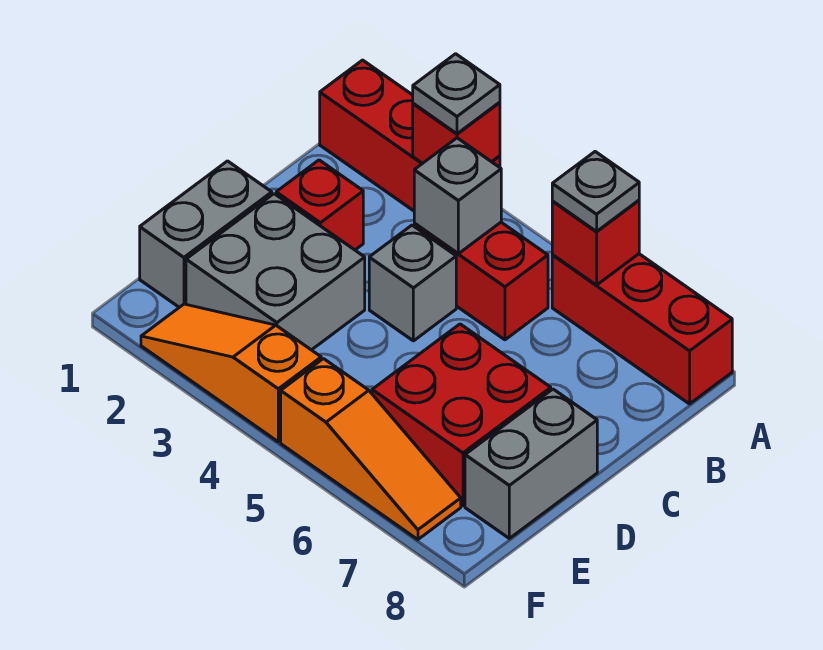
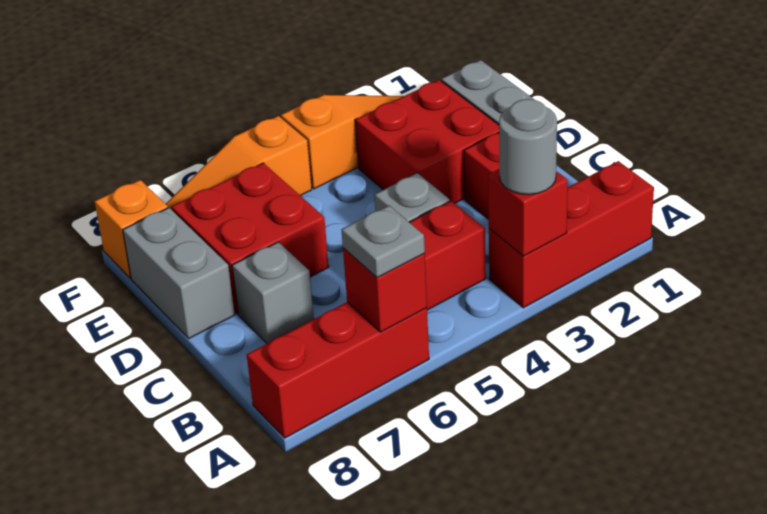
grey 1x1 plate [413,54,500,134] -> grey 1x1 round brick [499,99,557,195]
grey 1x1 brick [414,138,501,254] -> grey 1x1 brick moved to [232,242,314,343]
grey 2x2 brick [186,194,365,350] -> red 2x2 brick [355,80,499,203]
none -> orange 1x1 brick [95,180,168,278]

